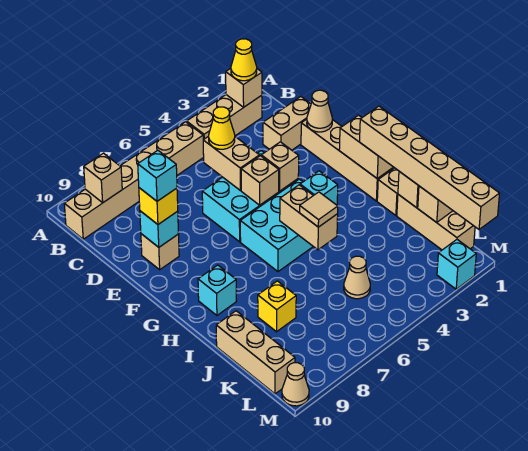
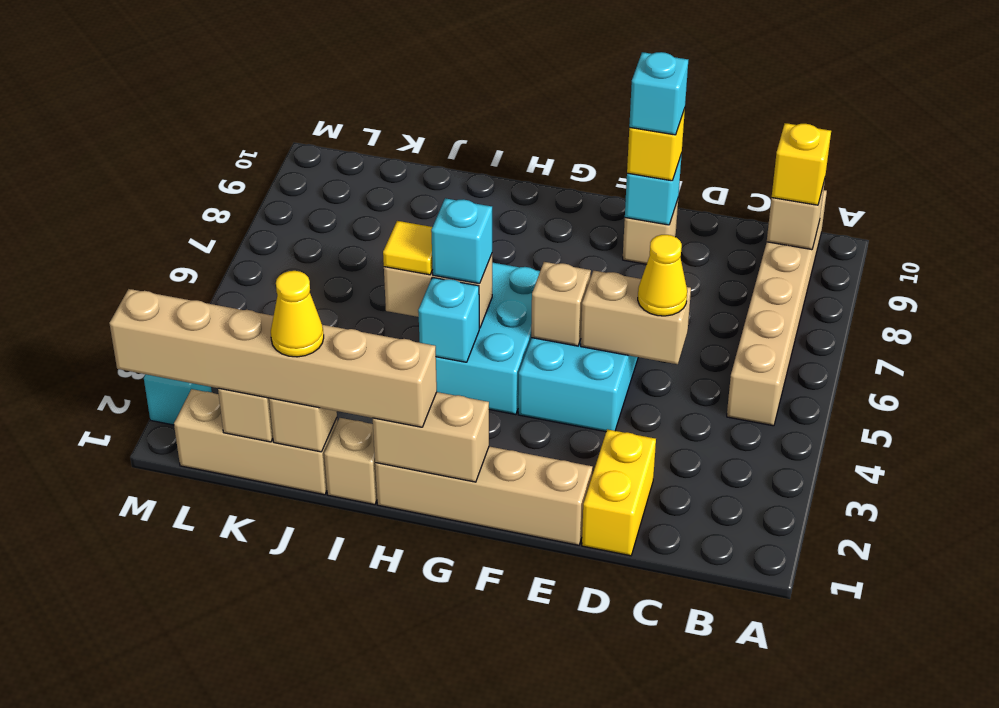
tan 1x3 brick [187,95,262,140] -> none
tan 1x1 brick [226,68,262,107] -> none
yellow 1x1 cone [231,39,257,81] -> yellow 1x1 cone moved to [271,271,324,357]
tan 1x2 brick [263,97,311,150] -> yellow 1x2 brick [582,429,656,556]
tan 1x1 cone [307,90,332,132] -> none
tan 1x1 brick [261,142,299,191] -> none
cyan 1x1 brick [198,265,236,315] -> cyan 1x1 brick moved to [431,198,492,284]
tan 1x1 tile [300,192,338,227] -> yellow 1x1 tile [383,221,433,275]
yellow 1x1 brick [258,281,296,332] -> yellow 1x1 brick moved to [772,123,831,205]
tan 1x3 brick [216,311,295,394] -> none
tan 1x1 cone [344,256,370,299] -> none
tan 1x1 cone [282,363,309,406] -> none

